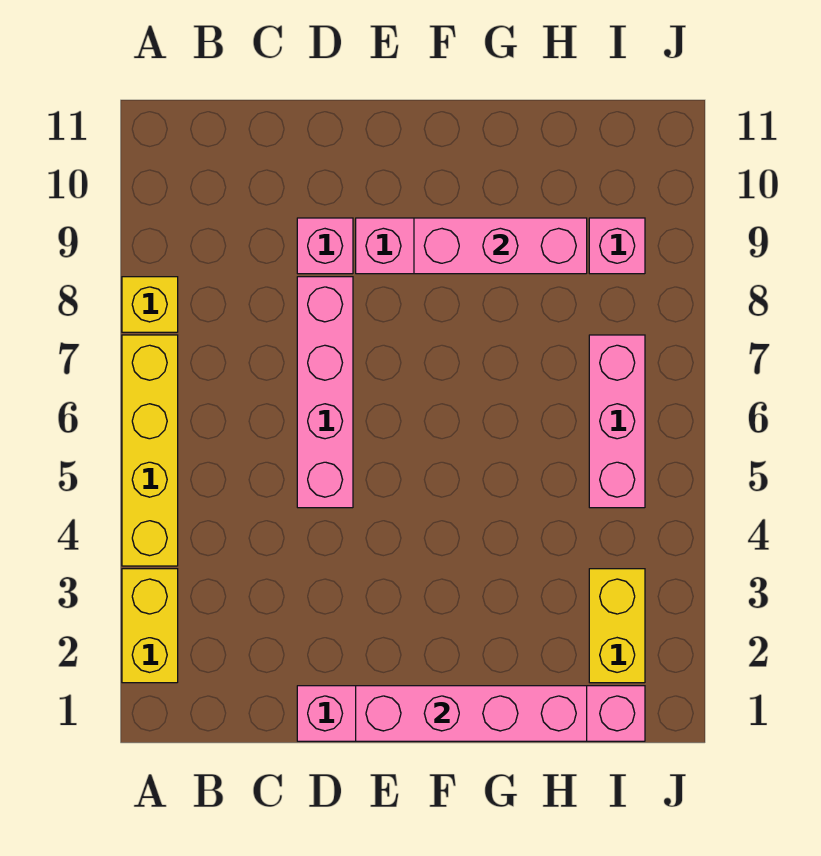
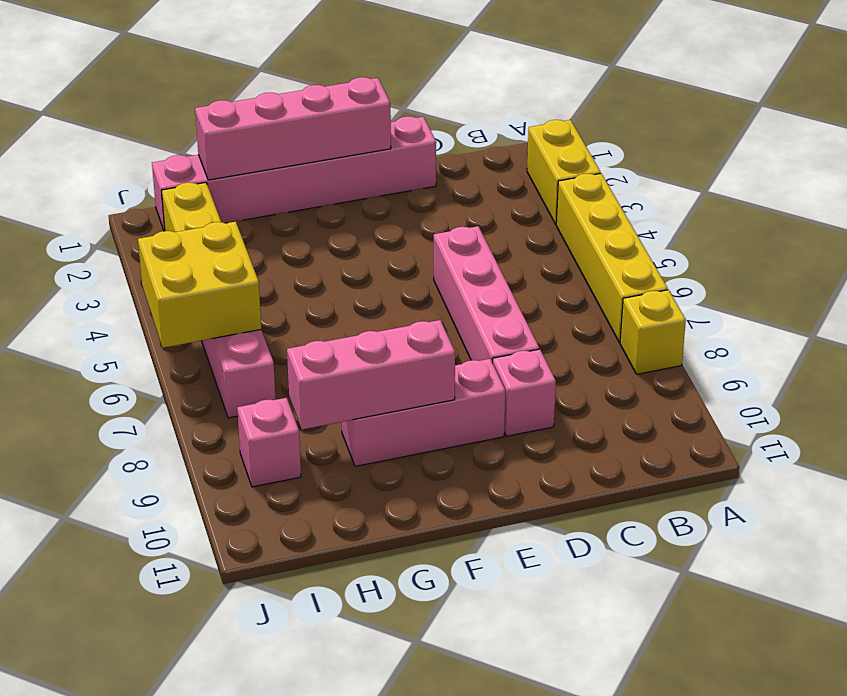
none -> yellow 2x2 brick [138,222,261,348]

